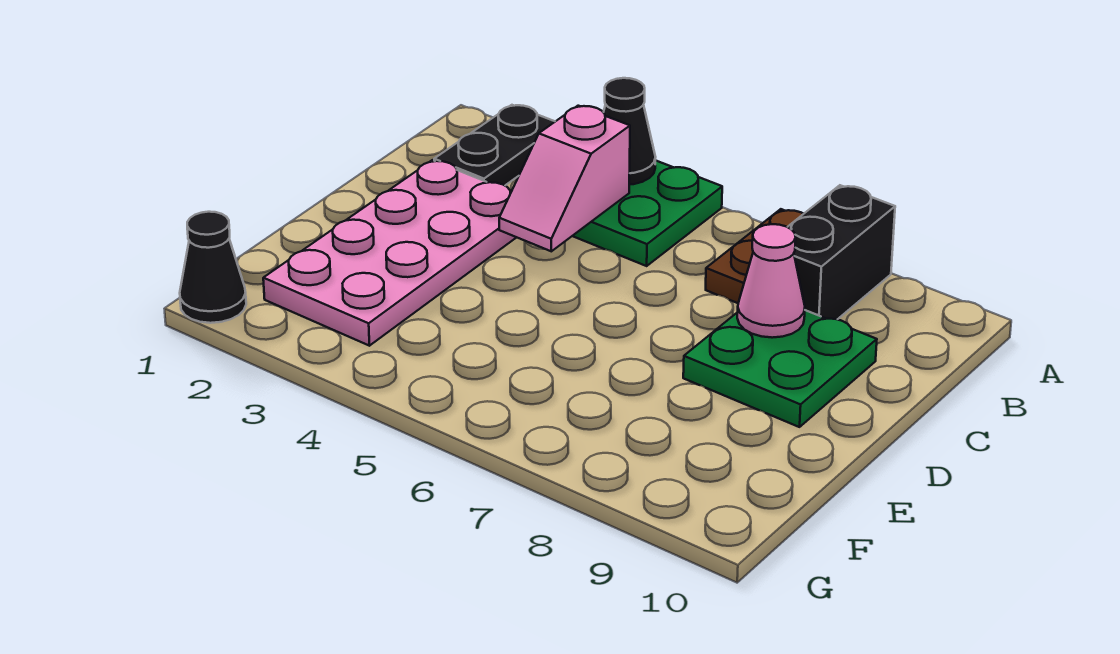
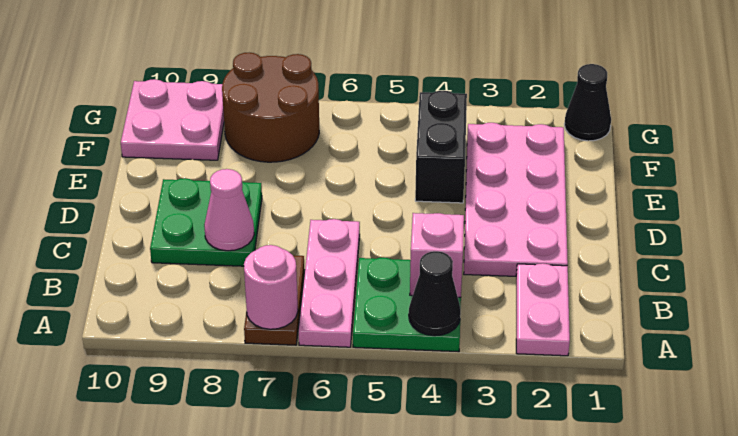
black 1x2 plate [434,105,555,185] -> pink 1x2 plate [516,263,570,356]
none -> pink 1x3 plate [299,219,360,347]
none -> pink 1x1 round brick [244,245,298,329]
black 1x2 brick [788,185,895,319] -> black 1x2 brick moved to [415,90,467,203]
none -> brown 2x2 round brick [222,53,319,162]
none -> pink 2x2 plate [121,79,224,160]

